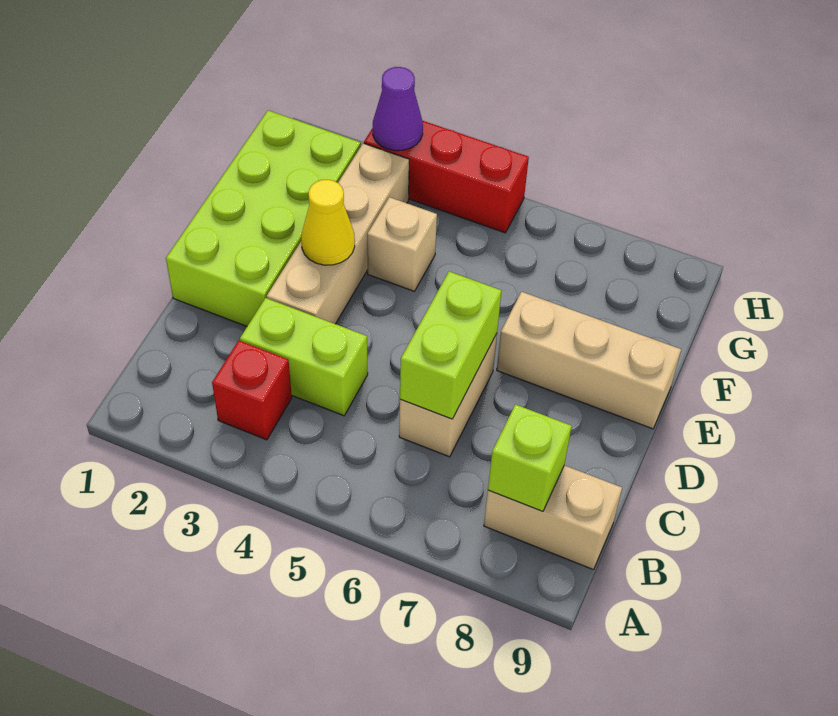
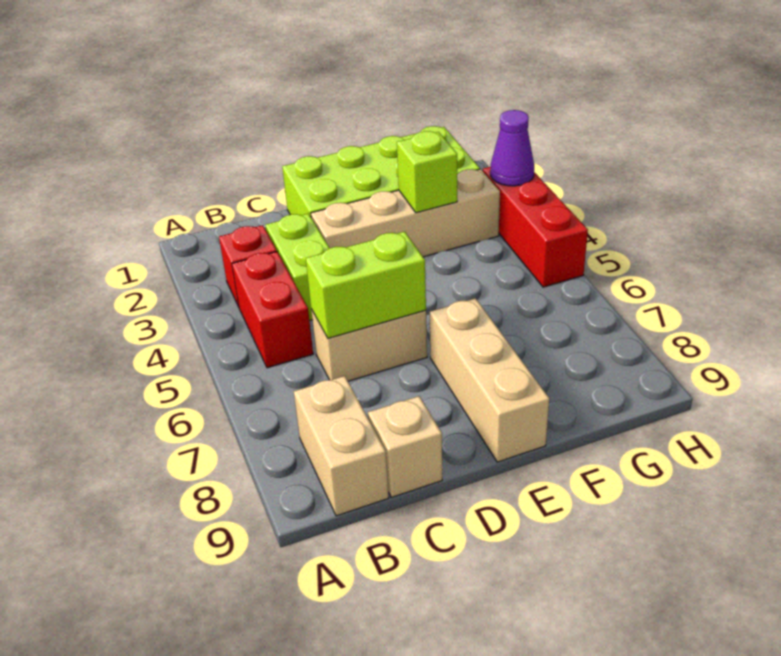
none -> red 1x2 brick [232,252,313,368]
lime 1x1 brick [488,404,572,512] -> lime 1x1 brick moved to [397,131,457,213]
yellow 1x1 cone [301,180,355,265] -> none
tan 1x1 brick [367,197,437,291] -> tan 1x1 brick moved to [368,396,442,497]

